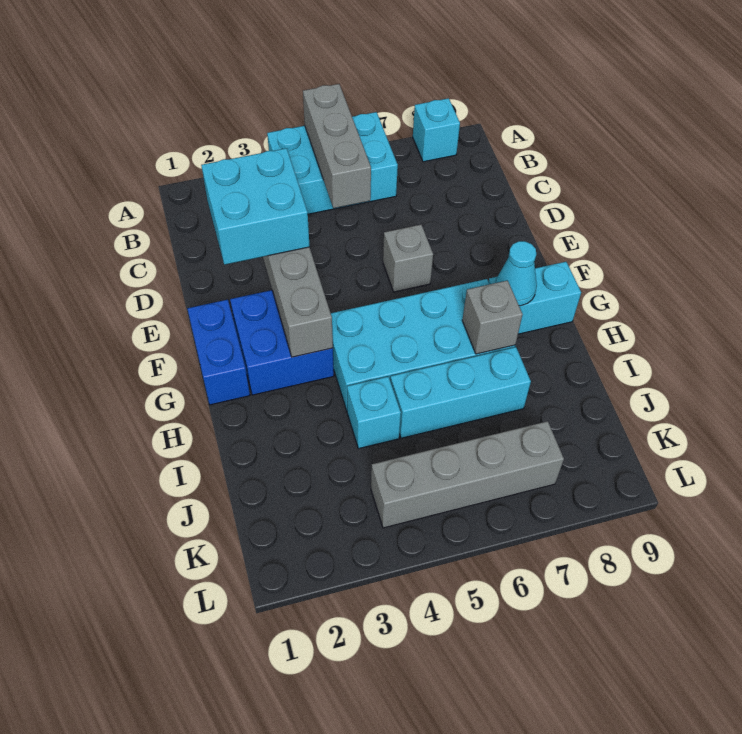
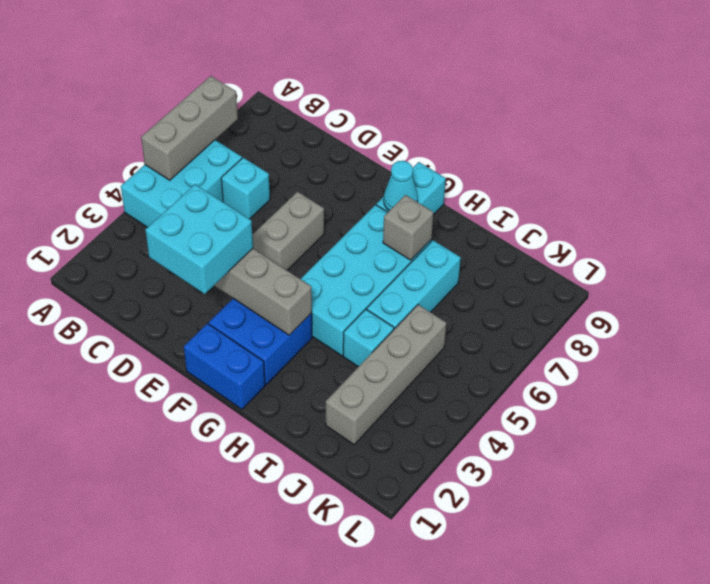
grey 1x3 brick [303,84,371,208] -> grey 1x3 brick turned to [141,76,238,180]
cyan 1x1 brick [413,98,460,162] -> cyan 1x1 brick moved to [221,158,270,219]
grey 1x1 brick [383,225,433,292] -> grey 1x2 brick [253,192,324,270]
grey 1x4 brick [371,421,564,528] -> grey 1x4 brick moved to [326,305,446,445]

